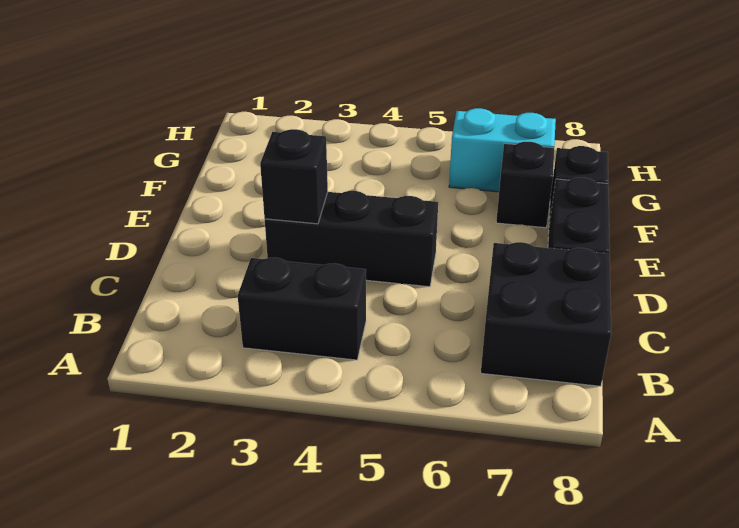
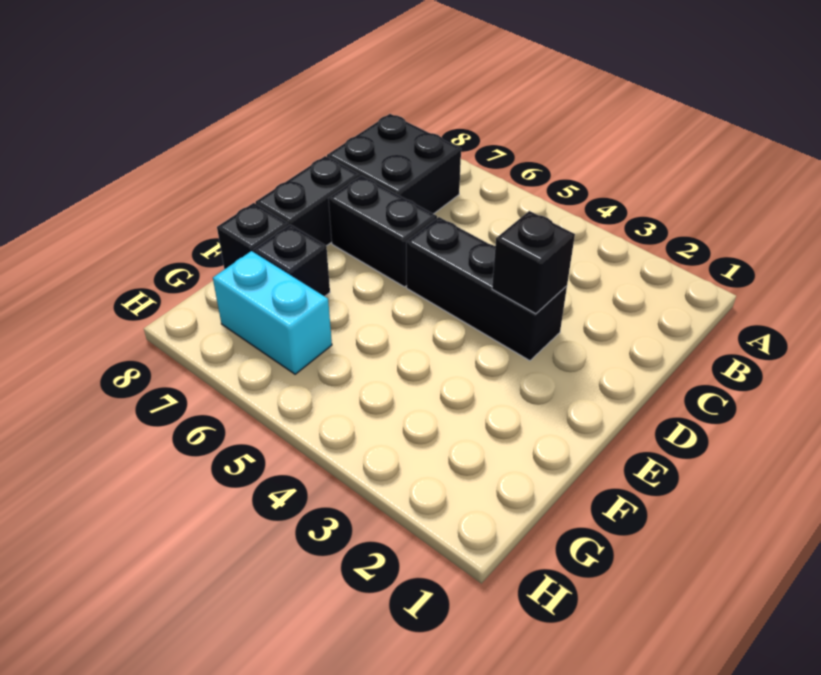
black 1x2 brick [238,258,366,360] -> black 1x2 brick moved to [329,176,437,287]

